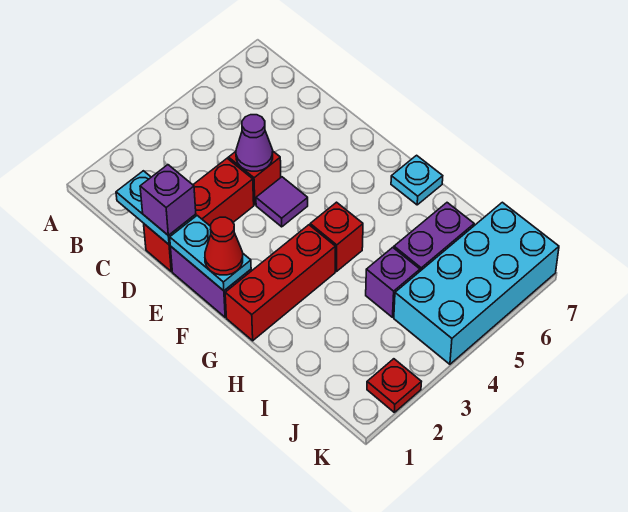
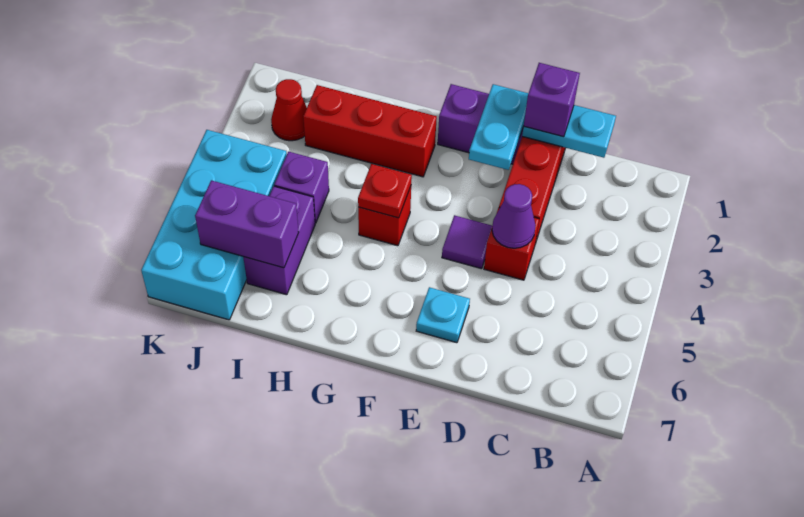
cyan 1x2 plate [170,216,251,291] -> cyan 1x2 plate turned to [469,84,528,170]
red 1x1 cone [205,217,243,275] -> red 1x1 cone moved to [271,79,307,141]
red 1x3 brick [225,225,335,341] -> red 1x3 brick turned to [303,85,437,177]
cyan 1x1 plate [391,155,443,205] -> cyan 1x1 plate moved to [416,287,470,343]
none -> purple 1x2 brick [195,180,299,268]
red 1x1 plate [367,359,421,412] -> red 1x1 plate moved to [358,164,412,218]

